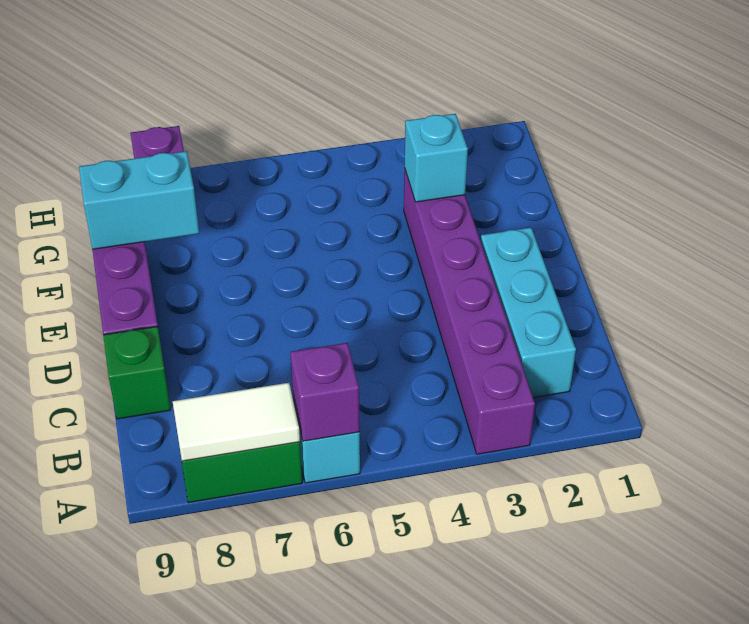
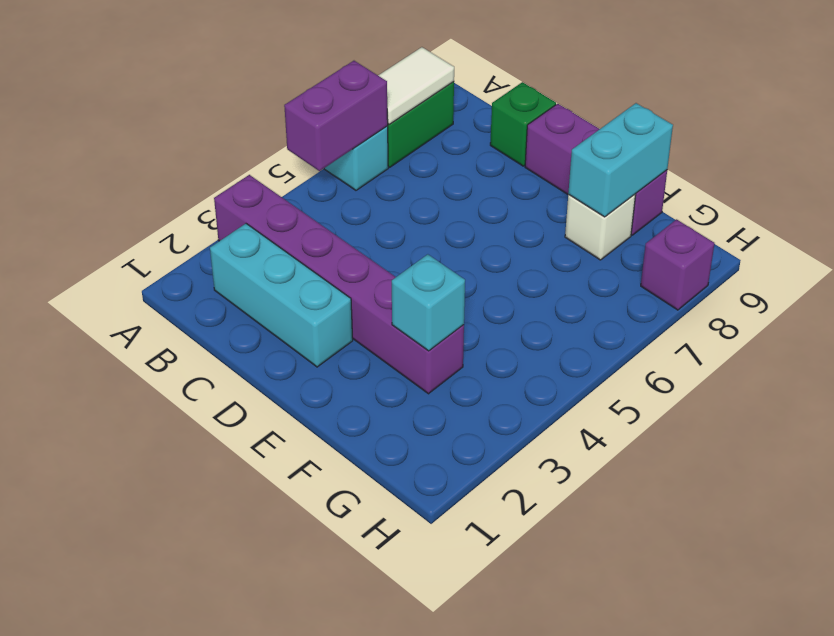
purple 1x1 brick [290,343,360,441] -> purple 1x2 brick [284,61,388,171]
none -> white 1x1 brick [565,194,636,260]

